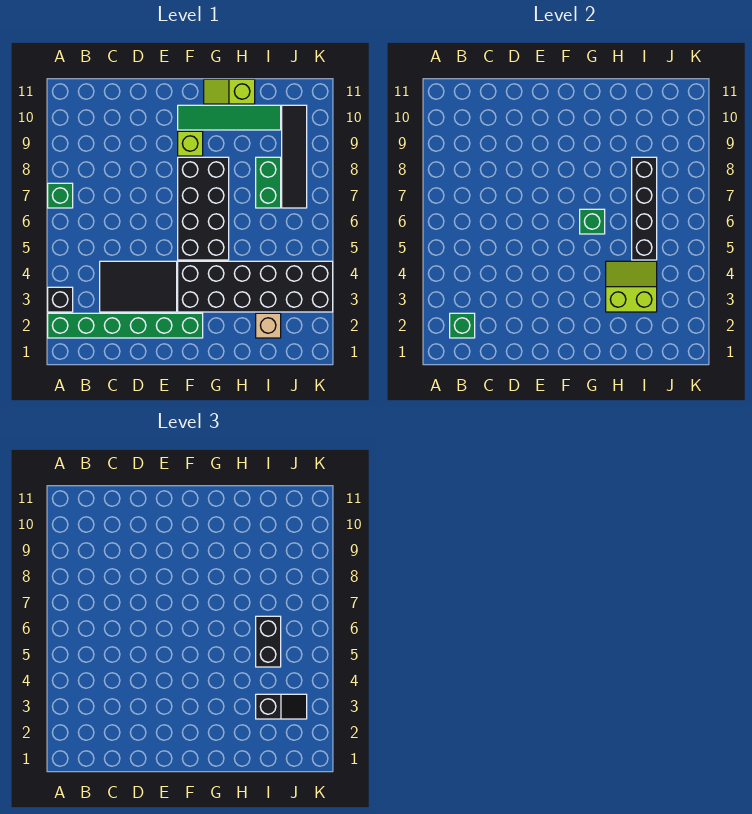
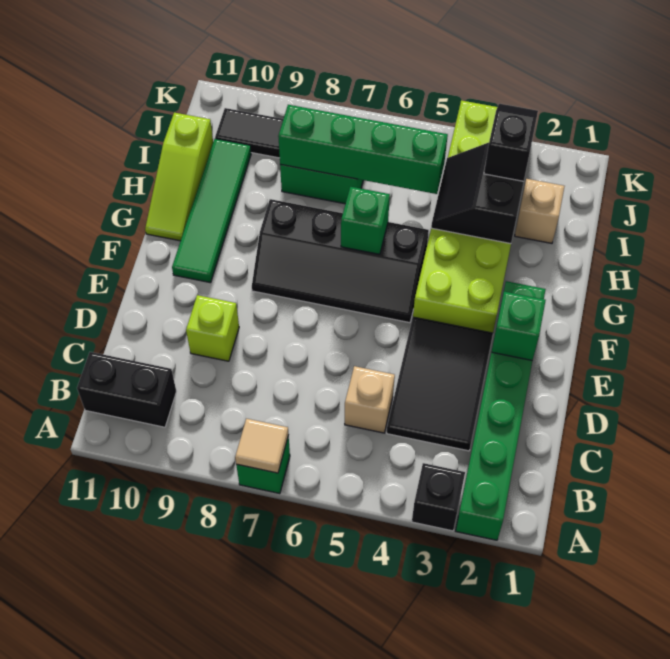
none -> tan 1x1 tile [235,419,289,473]
green 1x1 brick [450,313,475,338] -> green 1x1 brick moved to [492,292,546,361]
none -> tan 1x1 brick [345,366,395,433]
black 2x6 brick [178,261,333,312] -> lime 2x6 brick [413,100,511,333]
black 2x4 brick [178,157,229,260] -> black 2x4 slope [252,199,429,323]
lime 1x1 brick [178,131,203,156] -> lime 1x1 brick moved to [186,295,239,361]
lime 1x2 slope [204,79,255,104] -> lime 1x3 slope [145,113,213,241]
lime 2x2 slope [606,261,657,312] -> black 2x2 slope [431,143,524,244]
black 1x4 brick [632,157,657,260] -> green 1x4 brick [278,105,448,194]
black 1x2 brick [256,616,281,667] -> black 1x2 brick moved to [77,352,176,427]

